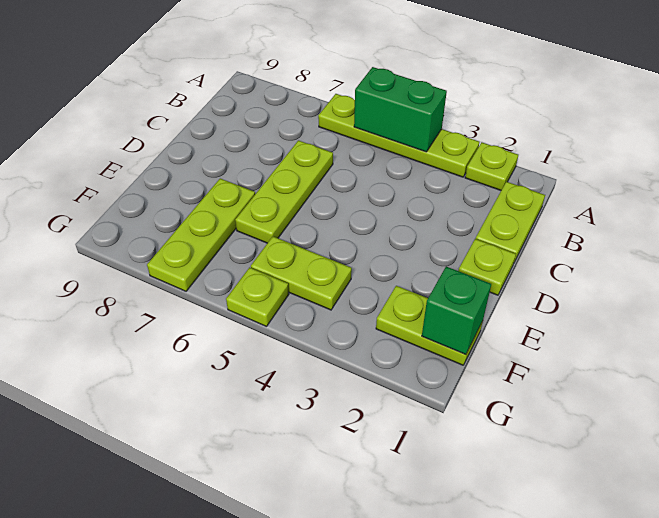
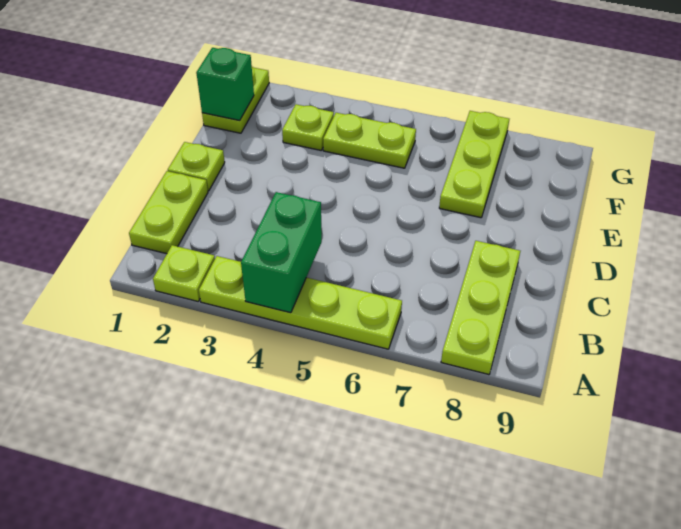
green 1x2 brick [354,67,447,152] -> green 1x2 brick turned to [241,192,322,313]
lime 1x3 plate [235,140,333,243] -> lime 1x3 plate moved to [441,241,520,375]
lime 1x2 plate [376,286,483,365] -> lime 1x2 plate turned to [202,67,269,133]
lime 1x1 plate [226,267,289,327] -> lime 1x1 plate moved to [282,104,334,150]

